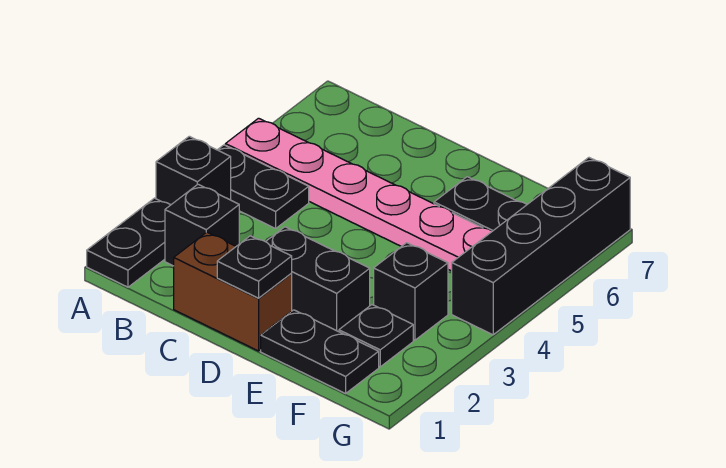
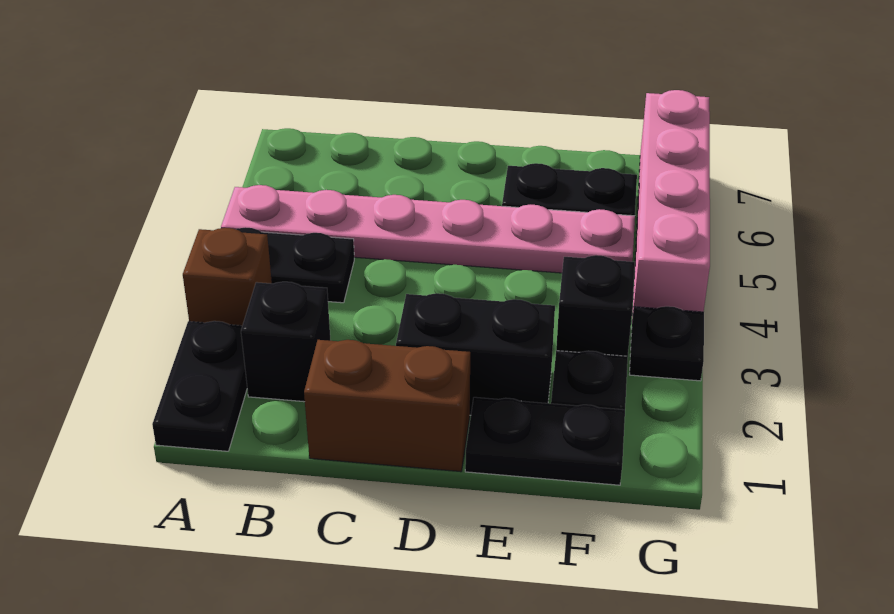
black 1x1 brick [156,136,231,205] -> brown 1x1 brick [183,228,272,326]
black 1x1 plate [217,236,292,298] -> black 1x1 plate moved to [630,306,704,381]
black 1x4 brick [452,158,630,335] -> pink 1x4 brick [632,90,710,319]

